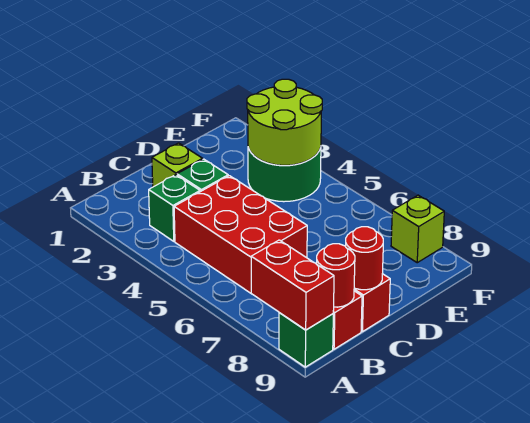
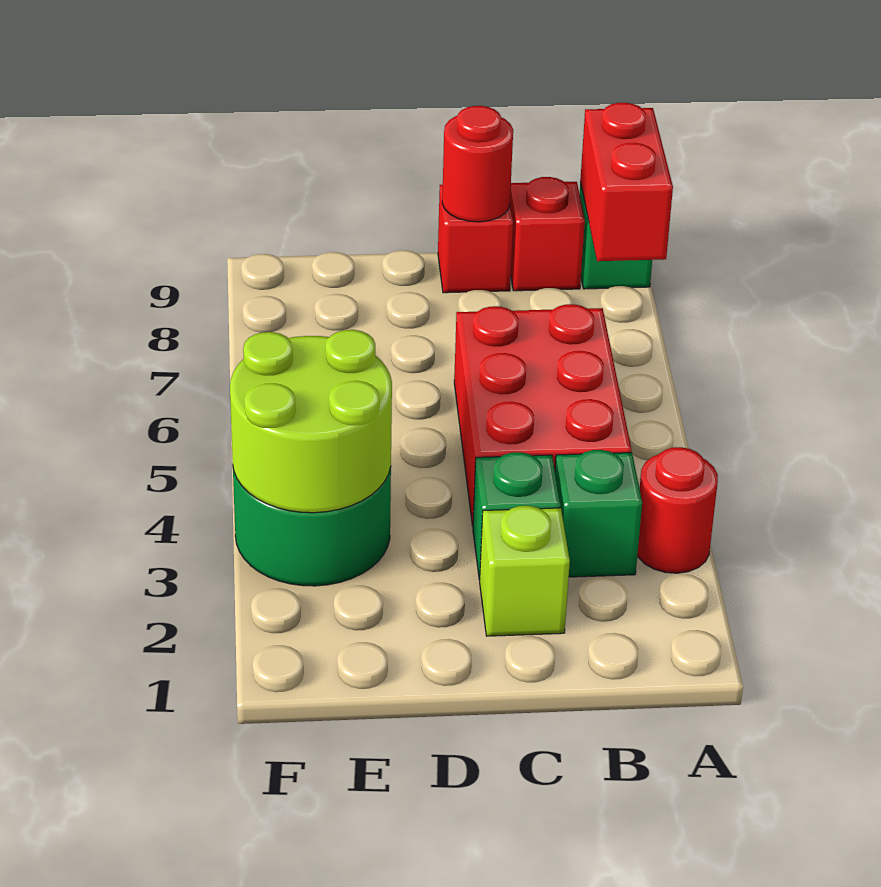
red 1x1 round brick [317,244,355,307] -> red 1x1 round brick moved to [637,447,718,573]
lime 1x1 brick [391,195,444,263] -> none

